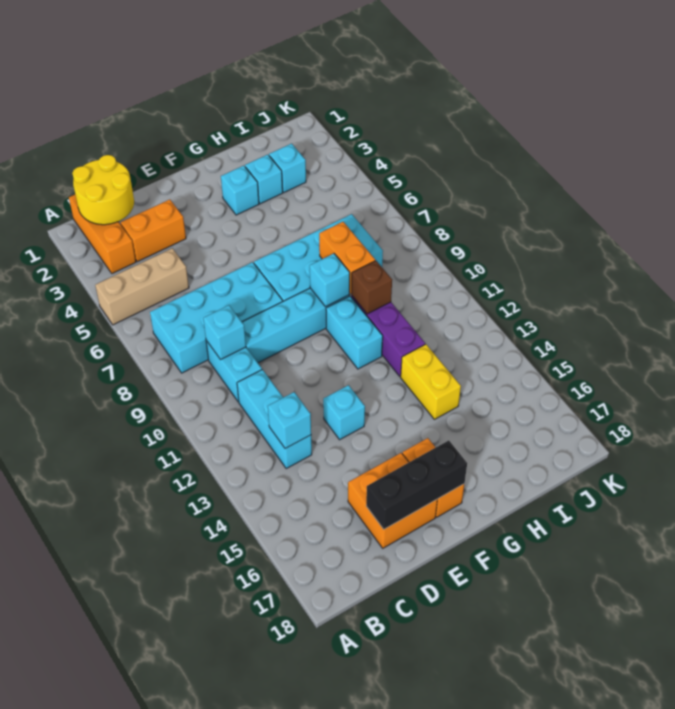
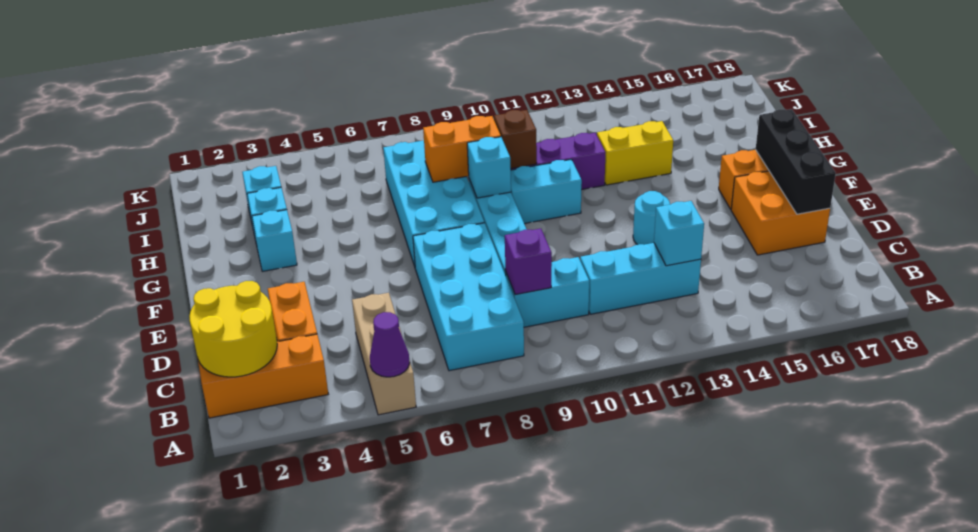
none -> purple 1x1 cone [370,312,410,377]
cyan 1x1 brick [203,305,246,360] -> purple 1x1 brick [505,229,552,295]
cyan 1x1 brick [323,385,365,440] -> cyan 1x1 round brick [633,191,670,245]

